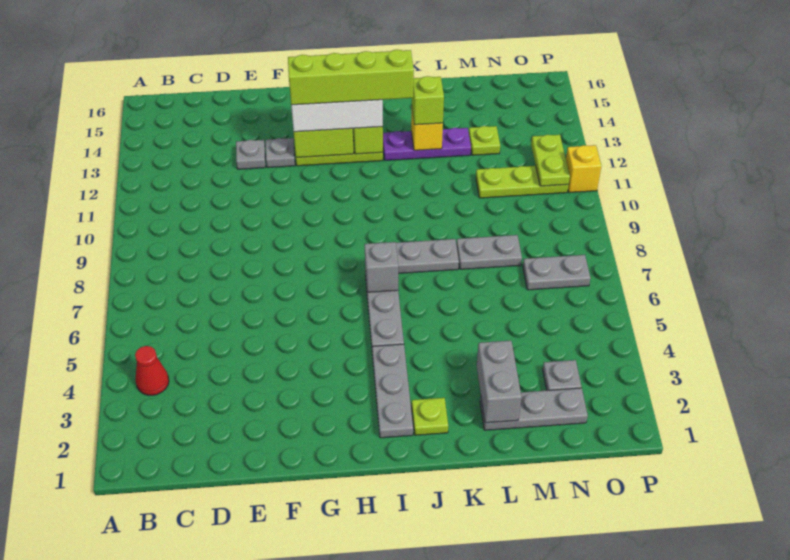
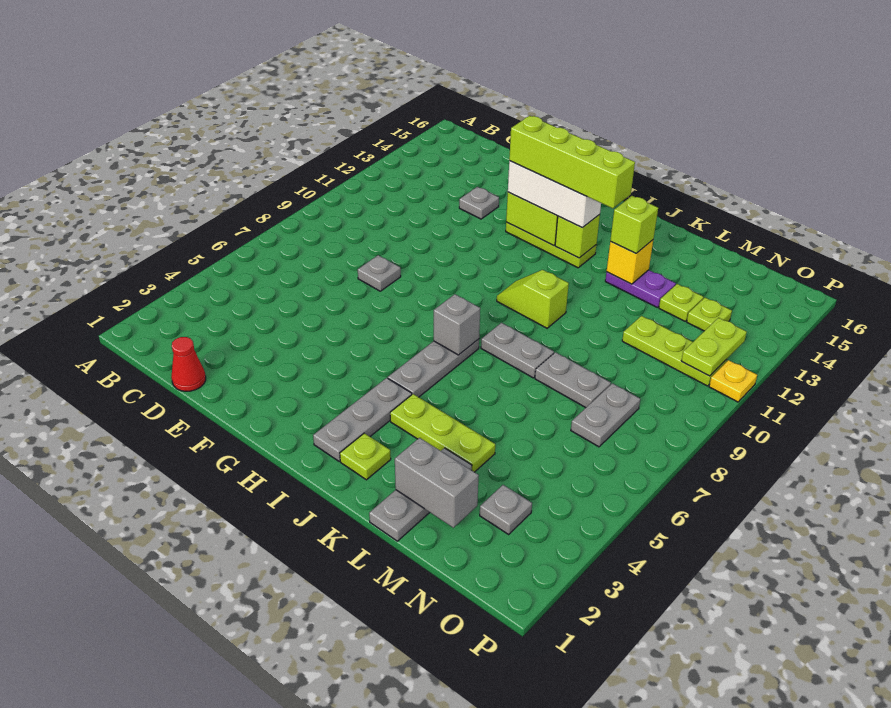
red 1x1 cone [135,346,169,395] -> red 1x1 cone moved to [171,337,206,391]
grey 1x1 plate [266,138,295,168] -> grey 1x1 plate moved to [358,255,401,291]
none -> lime 1x2 slope [497,270,569,328]
none -> lime 1x3 plate [390,394,495,472]
purple 1x3 plate [383,128,471,160] -> purple 1x2 plate [605,270,676,308]
grey 1x3 plate [480,388,588,430] -> grey 1x3 plate turned to [369,448,472,541]
grey 1x2 brick [477,341,522,423] -> grey 1x2 brick turned to [395,438,479,528]
grey 1x2 plate [523,255,590,290] -> grey 1x2 plate turned to [571,383,640,447]
none -> lime 1x1 plate [687,298,732,331]
yellow 1x1 brick [566,145,601,193] -> yellow 1x1 plate [709,360,757,402]

